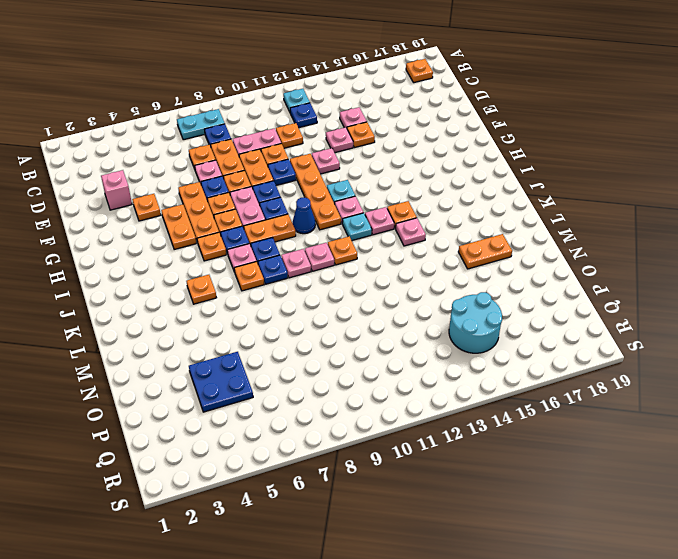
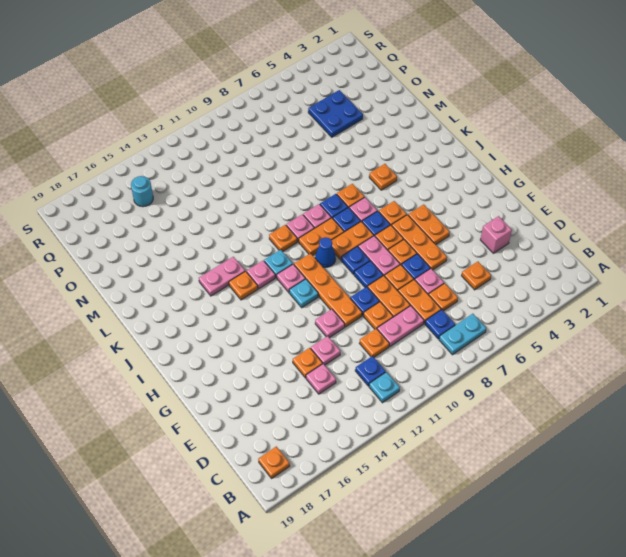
orange 1x1 plate [132,194,161,221] -> orange 1x1 plate moved to [462,262,491,290]
pink 1x1 plate [395,218,426,246] -> pink 1x2 plate [199,257,245,296]
orange 1x2 plate [458,234,512,269] -> orange 1x2 plate moved to [299,218,344,255]
cyan 2x2 round brick [449,292,502,353] -> cyan 1x1 round brick [131,176,153,207]

